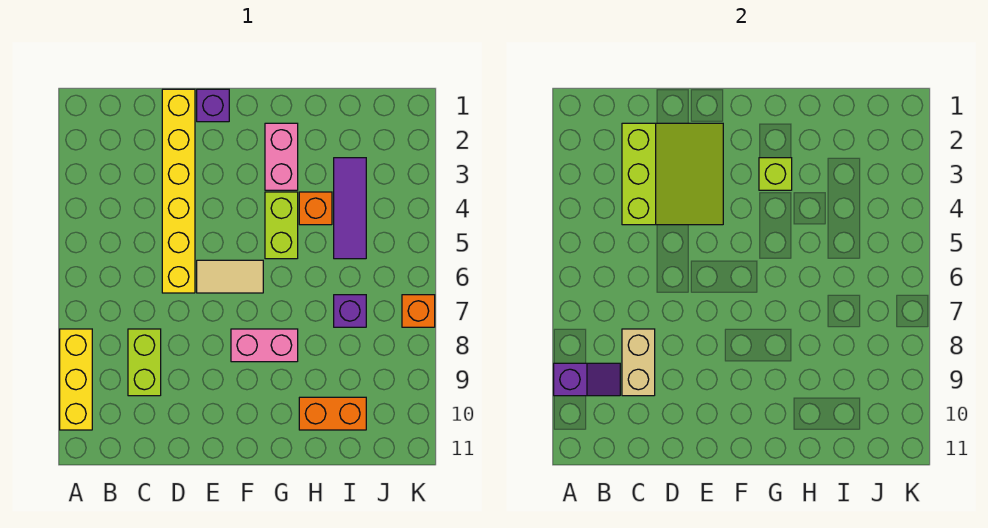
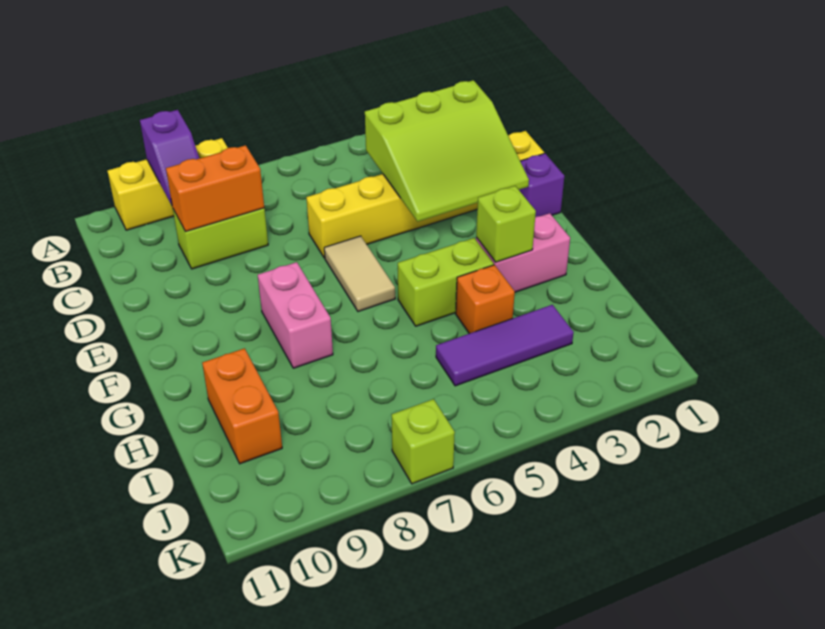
tan 1x2 brick [622,329,655,396] -> orange 1x2 brick [166,145,264,232]
purple 1x1 brick [334,295,366,327] -> none
orange 1x1 brick [402,295,435,327] -> lime 1x1 brick [392,399,455,484]

